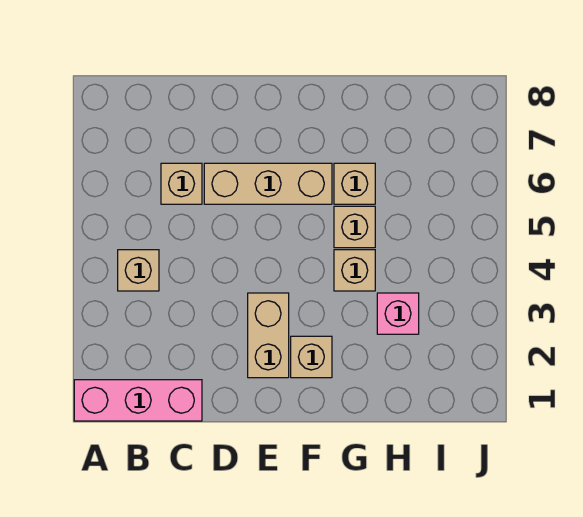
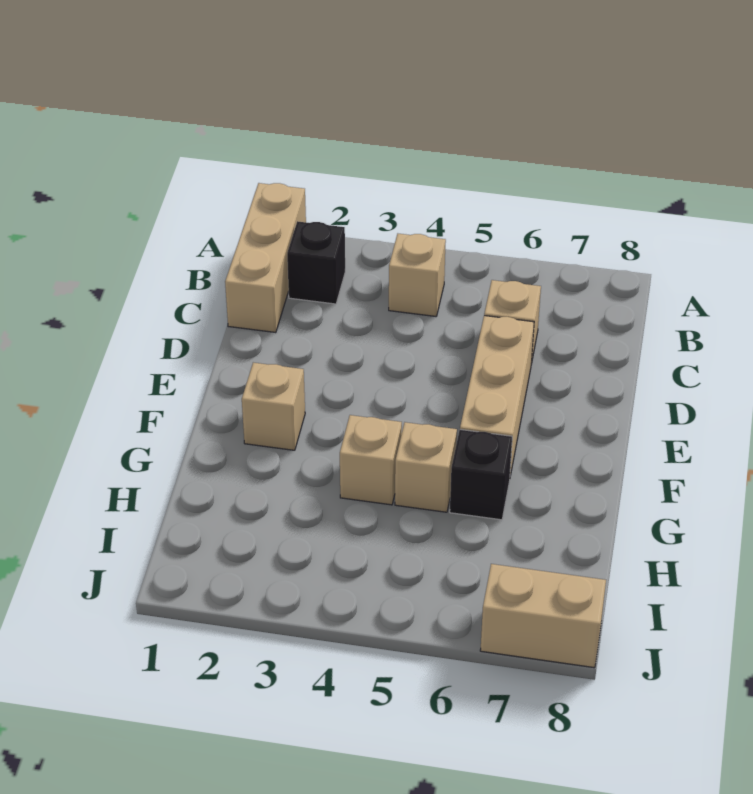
pink 1x3 brick [74,380,202,421] -> tan 1x3 brick [225,183,306,333]
none -> black 1x1 brick [287,221,345,304]
tan 1x2 brick [248,293,289,378] -> tan 1x2 brick moved to [480,564,606,668]
tan 1x1 brick [334,163,375,204] -> black 1x1 brick [450,429,512,520]
pink 1x1 brick [377,293,419,334] -> none

